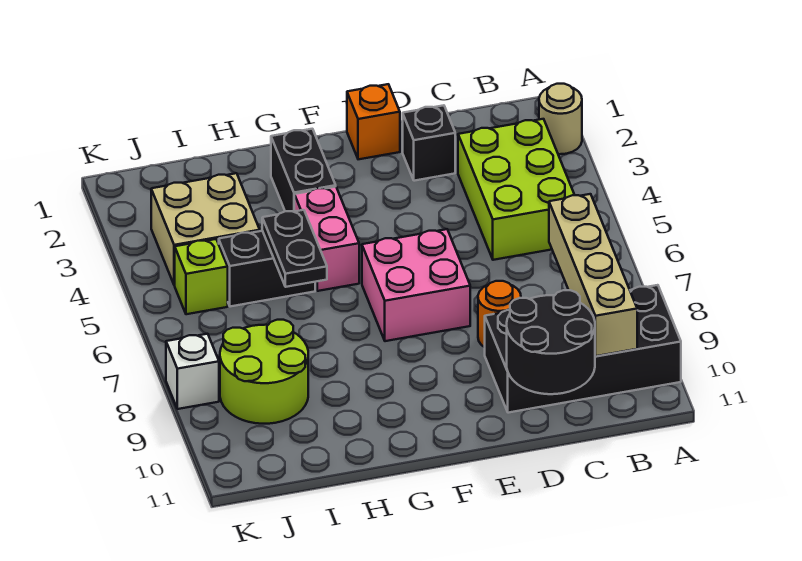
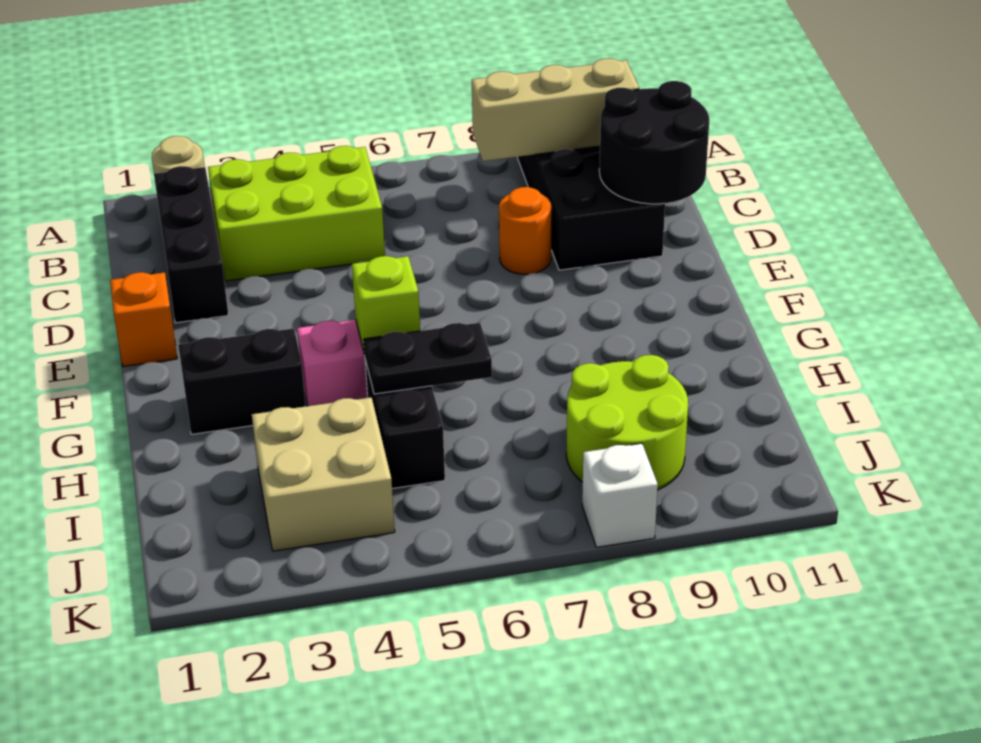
tan 1x4 brick [549,194,637,356] -> tan 1x3 brick [472,58,639,161]
black 1x1 brick [403,105,455,181] -> black 1x3 brick [154,166,228,323]
pink 2x2 brick [362,229,470,341] -> none
lime 1x1 brick [175,239,228,314] -> lime 1x1 brick moved to [352,256,420,355]

